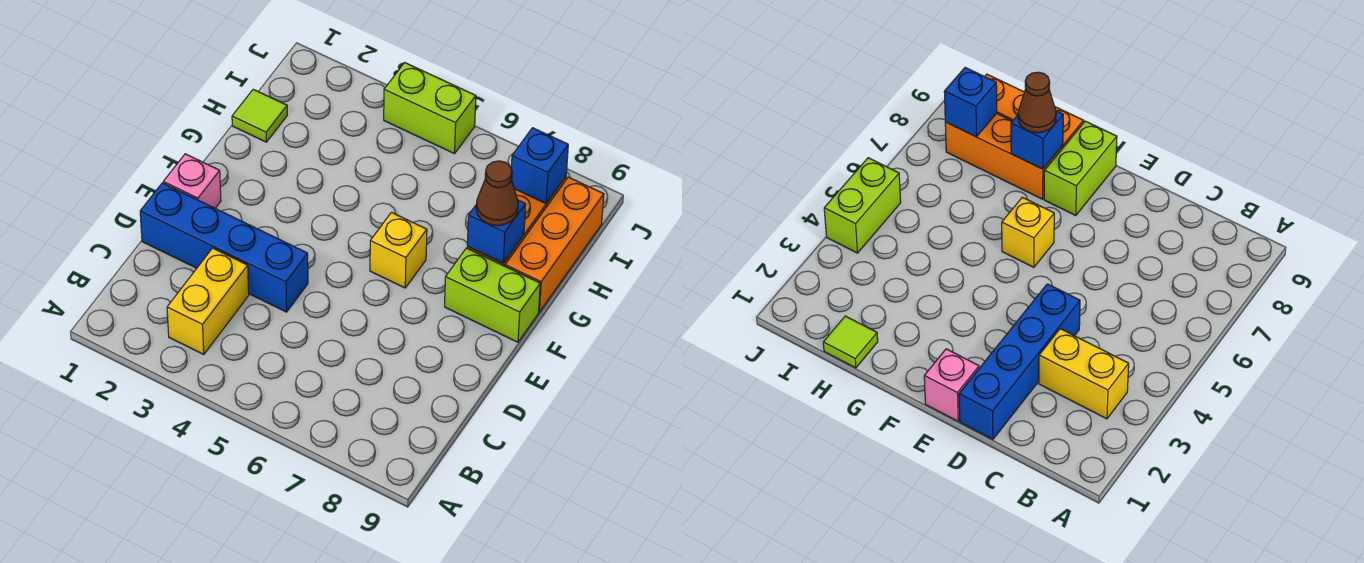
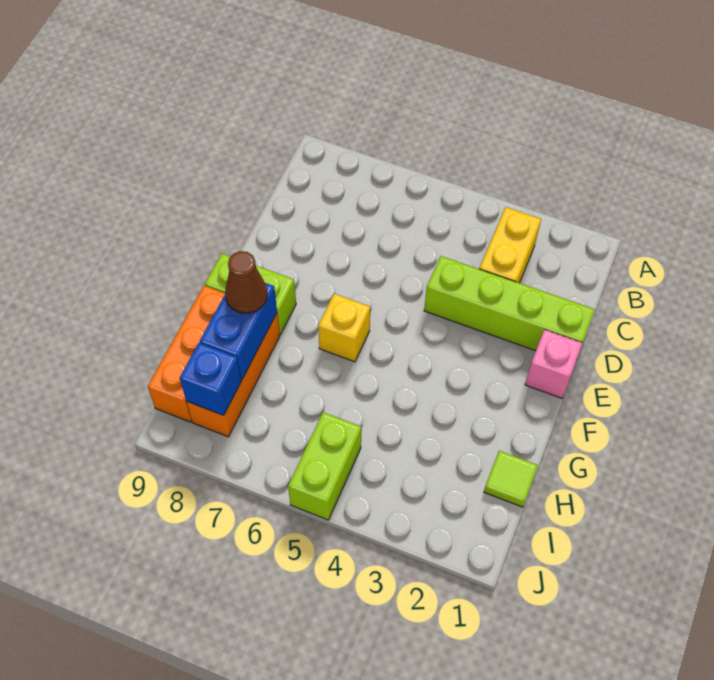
blue 1x4 brick [140,183,308,312] -> lime 1x4 brick [424,256,595,351]
blue 1x1 brick [467,200,526,263] -> blue 1x2 brick [200,283,277,379]
lime 1x2 brick [384,63,476,154] -> lime 1x2 brick turned to [288,412,361,520]

